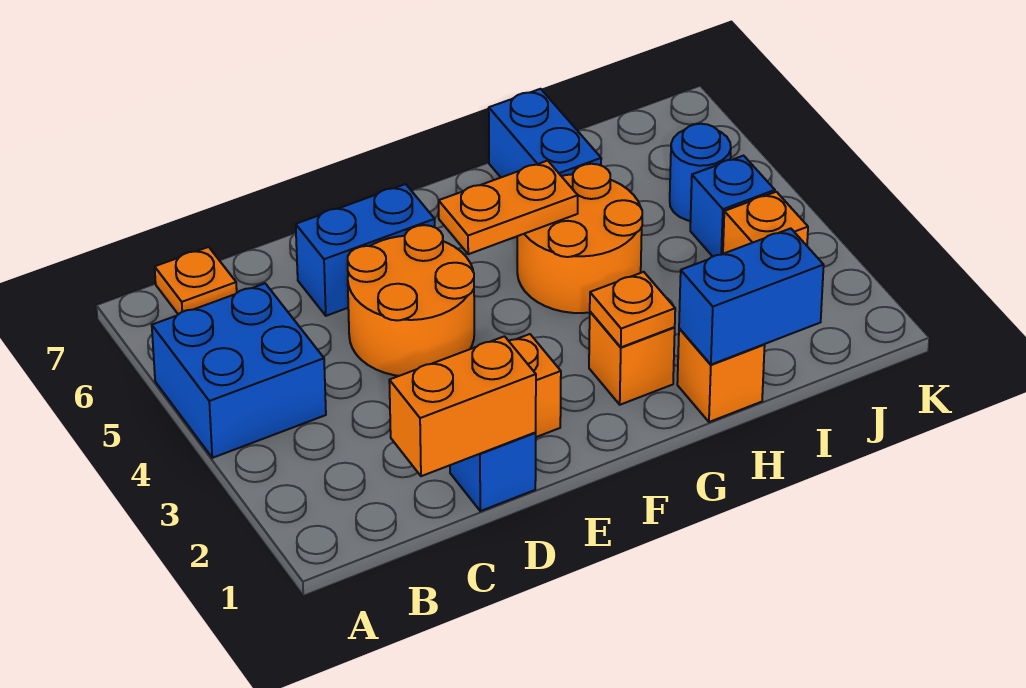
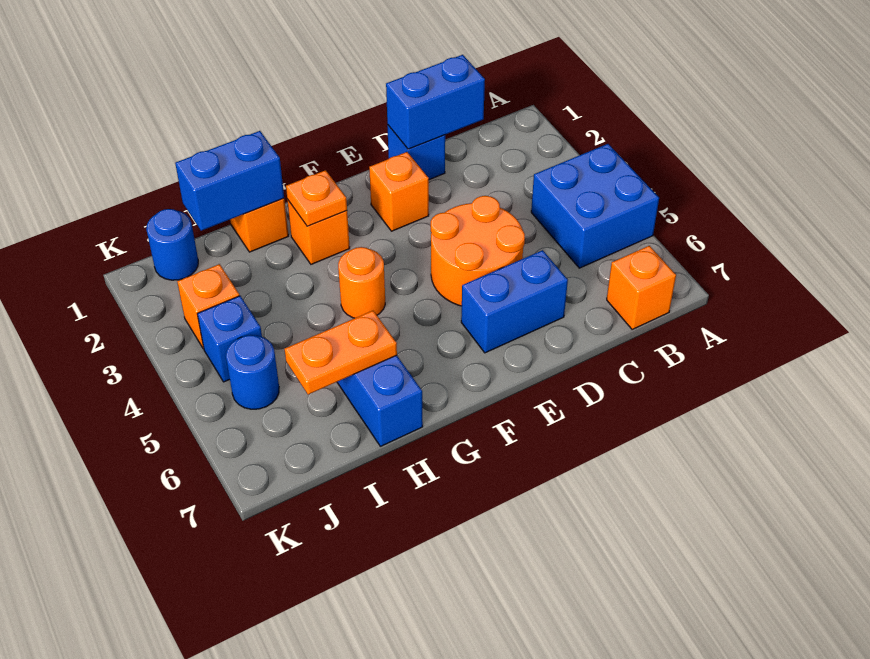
orange 1x1 plate [155,247,237,314] -> orange 1x1 brick [607,246,676,330]
orange 1x2 brick [389,336,536,476] -> blue 1x2 brick [386,55,485,149]
orange 1x2 plate [439,161,578,254] -> orange 1x2 plate moved to [285,311,397,395]
orange 2x2 round brick [517,164,642,313] -> orange 1x1 round brick [338,247,385,318]
none -> blue 1x1 round brick [146,209,198,280]

